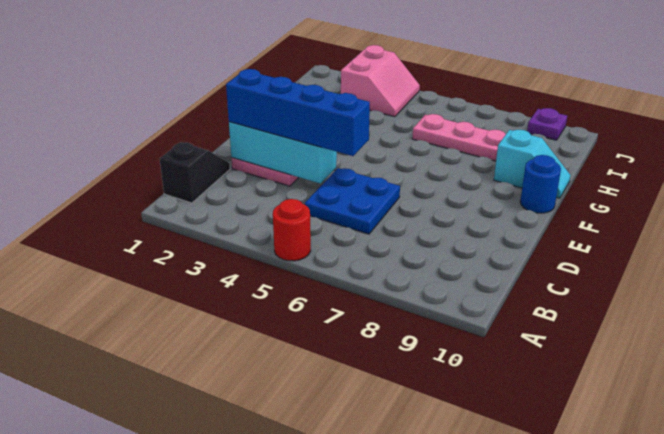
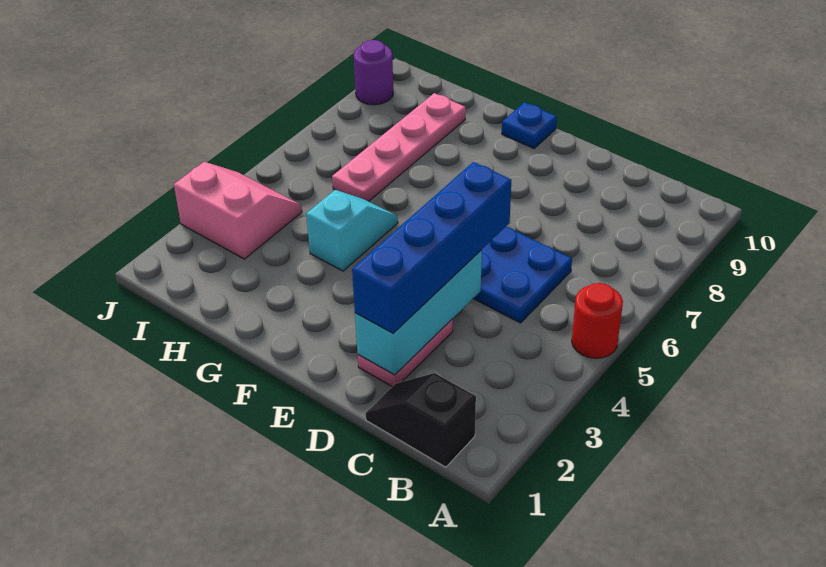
blue 1x1 round brick [520,155,561,213] -> blue 1x1 plate [502,102,557,149]
cyan 1x2 slope [494,130,571,198] -> cyan 1x2 slope moved to [306,190,398,271]
purple 1x1 plate [527,108,567,140] -> purple 1x1 round brick [354,40,393,105]

